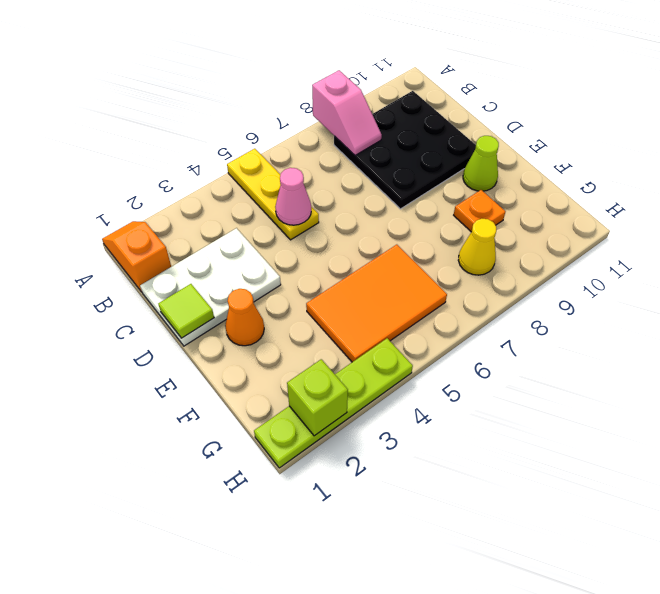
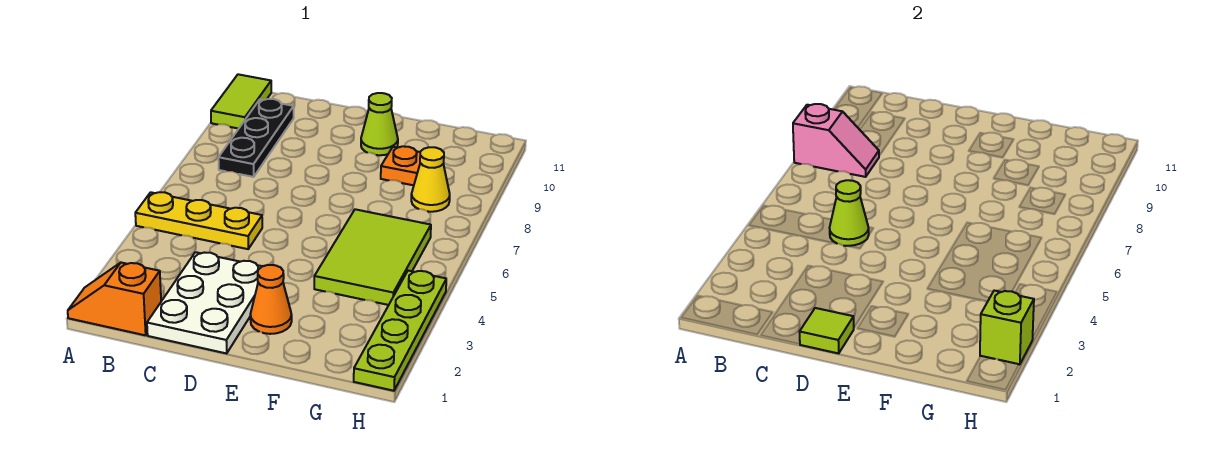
none -> lime 1x2 tile [211,74,271,129]
black 3x3 plate [334,91,476,209] -> black 1x3 plate [218,99,294,177]
pink 1x1 cone [275,168,311,225] -> lime 1x1 cone [830,180,869,246]
orange 2x3 tile [306,245,447,362] -> lime 2x3 tile [314,209,431,305]

